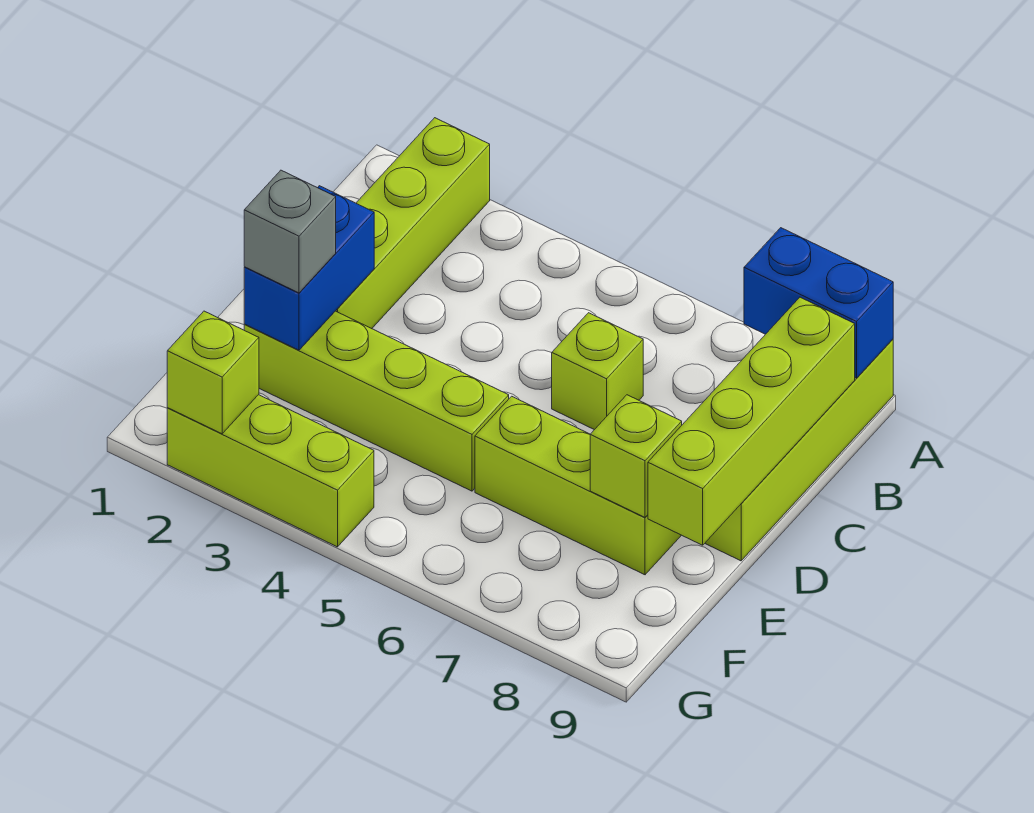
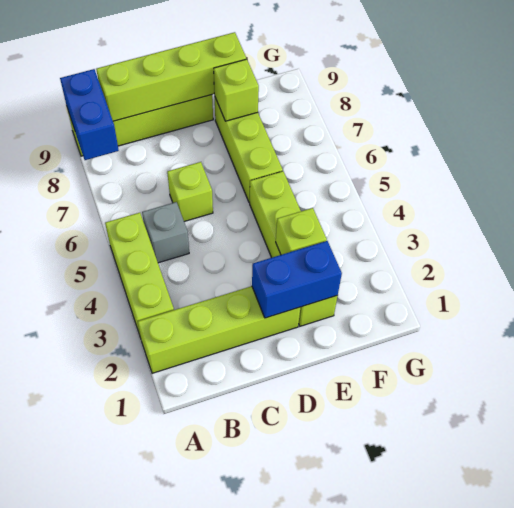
grey 1x1 brick [244,170,336,293] -> grey 1x1 brick moved to [142,202,189,263]
lime 1x3 brick [167,395,374,547] -> lime 1x3 brick moved to [105,213,174,338]
lime 1x1 brick [167,311,259,434] -> lime 1x1 brick moved to [276,208,327,255]

